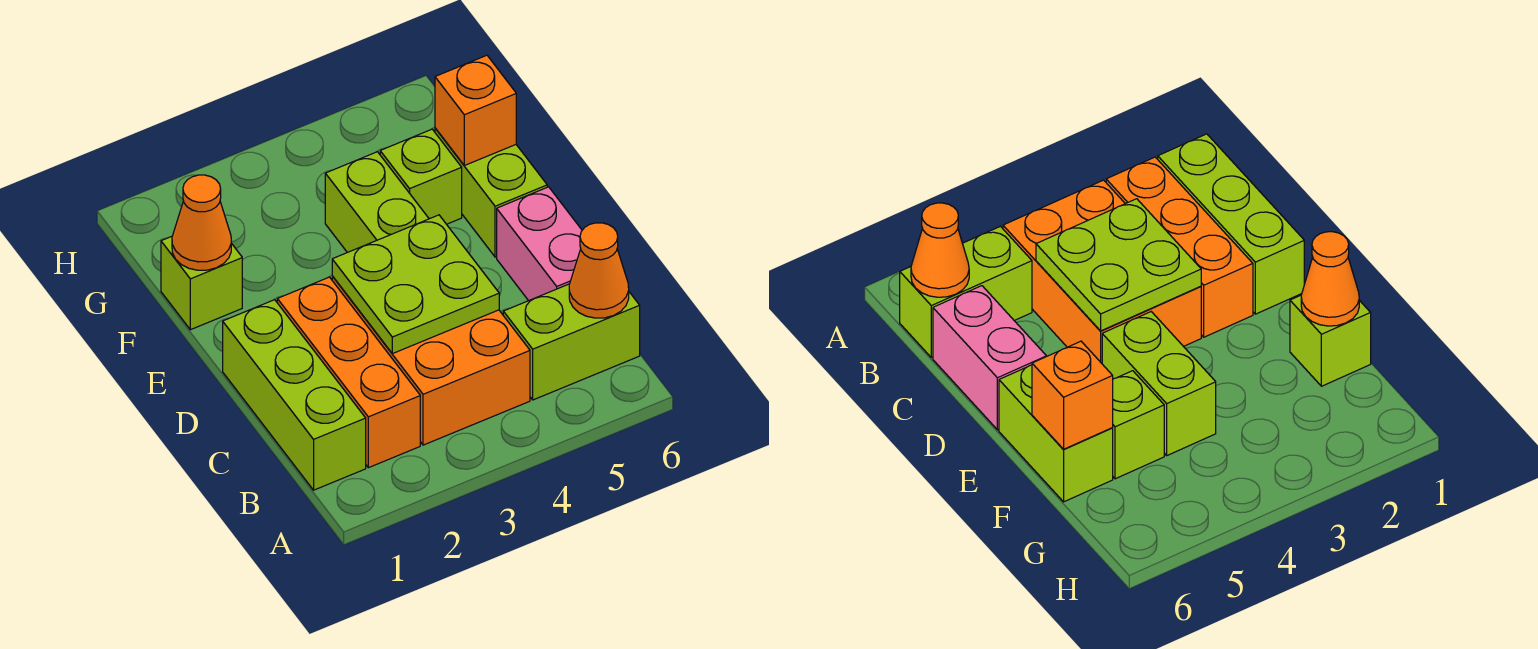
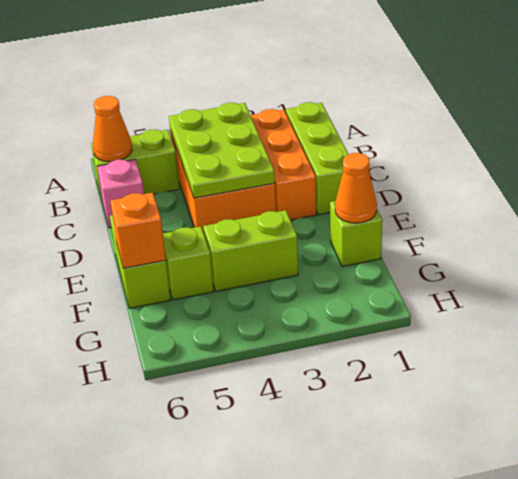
lime 2x2 plate [332,215,499,354] -> lime 2x3 plate [169,103,275,198]
pink 1x2 brick [497,187,582,301] -> pink 1x1 brick [97,159,144,228]
lime 1x2 brick [325,152,429,253] -> lime 1x2 brick turned to [203,210,298,291]

